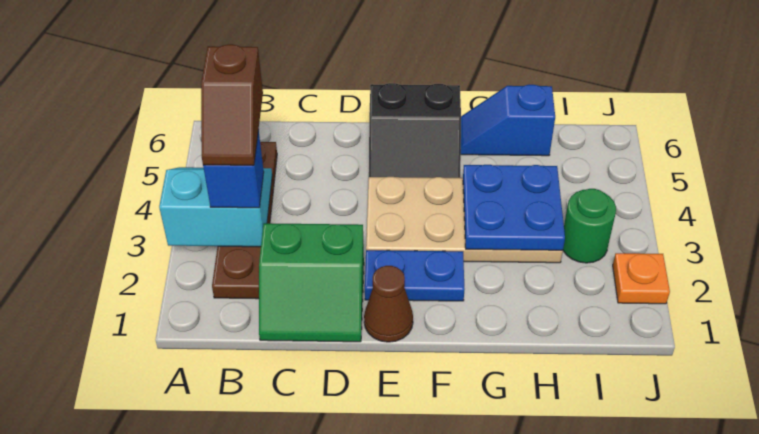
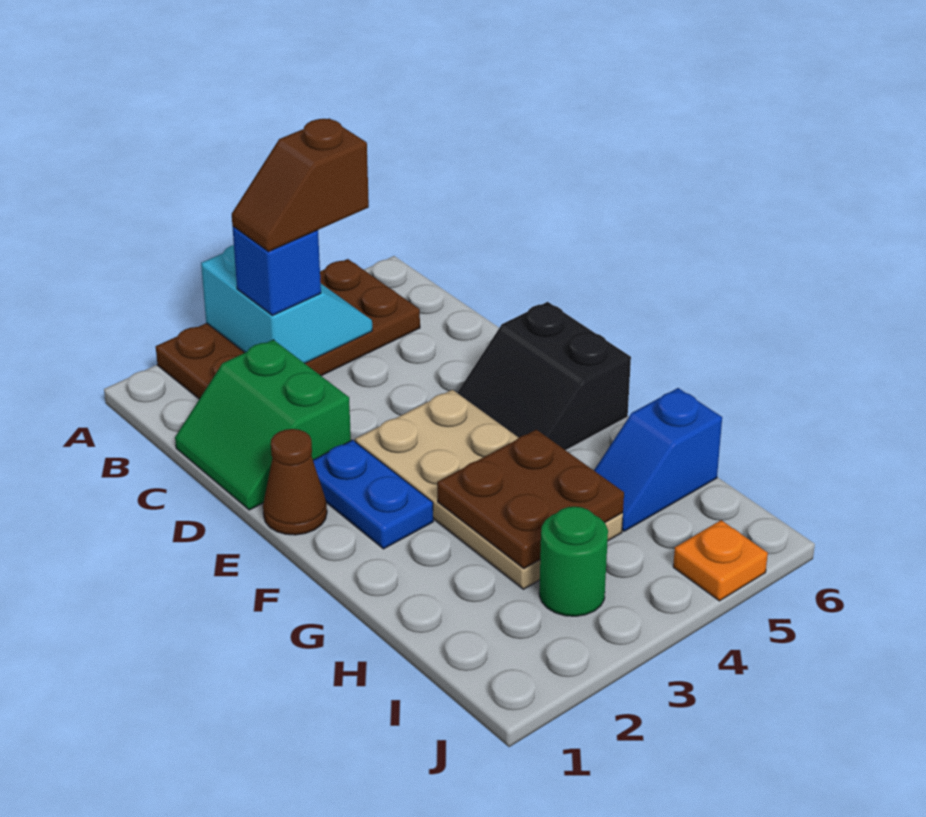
brown 1x4 plate [212,142,277,299] -> brown 2x4 plate [156,259,420,399]
blue 2x2 plate [463,165,565,251] -> brown 2x2 plate [437,430,624,569]
blue 1x2 slope [461,85,555,156] -> blue 1x2 slope turned to [594,388,722,531]
orange 1x1 plate [613,253,670,304] -> orange 1x1 plate moved to [673,520,768,601]

